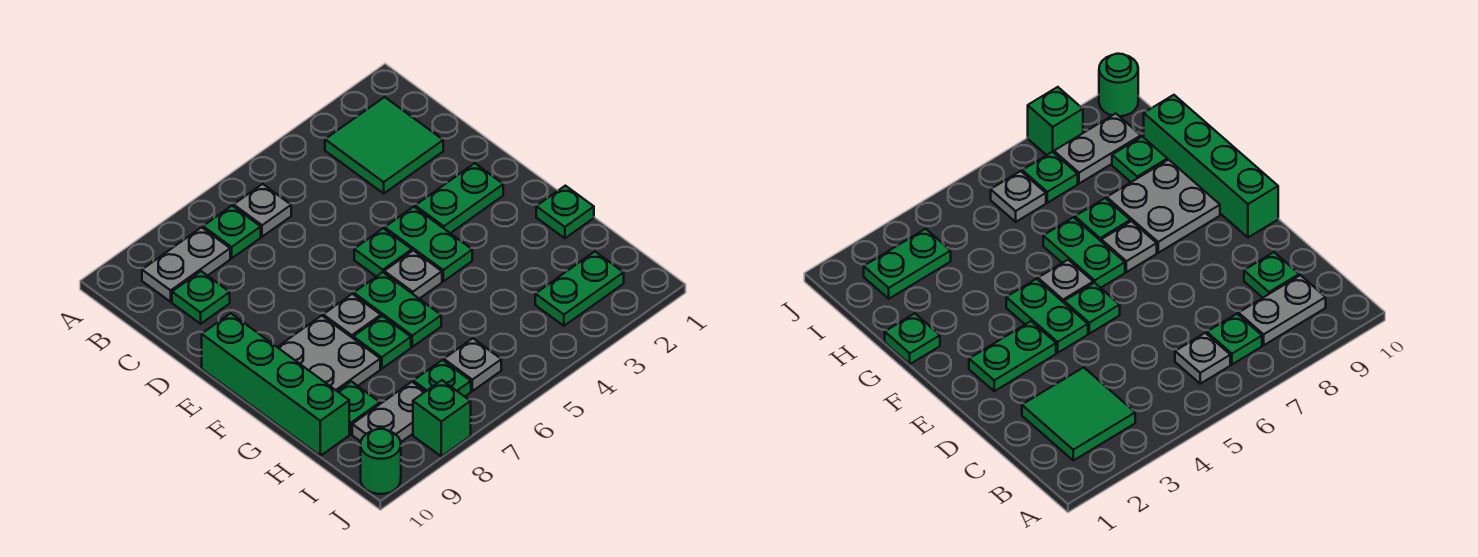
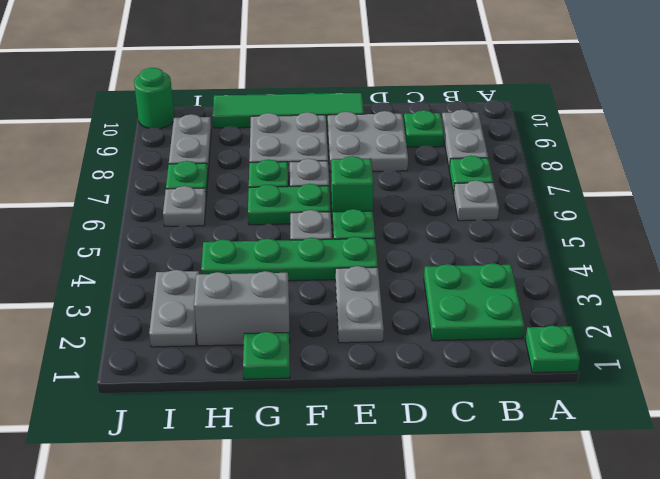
green 2x2 tile [325,97,443,193] -> green 2x2 plate [424,263,524,341]
none -> grey 2x2 plate [328,111,408,172]
green 1x2 plate [415,163,503,233] -> grey 1x2 plate [335,266,384,343]
green 1x2 plate [385,207,472,281] -> green 1x4 plate [201,237,378,281]
green 1x4 brick [202,313,349,456] -> green 1x4 tile [212,93,364,128]
none -> grey 1x2 brick [194,271,290,346]
green 1x1 plate [337,381,380,434] -> green 1x1 plate moved to [525,326,580,373]
green 1x2 plate [535,252,624,326] -> grey 1x2 plate [149,270,199,347]
green 1x1 brick [413,380,471,457] -> green 1x1 brick moved to [331,156,373,223]

